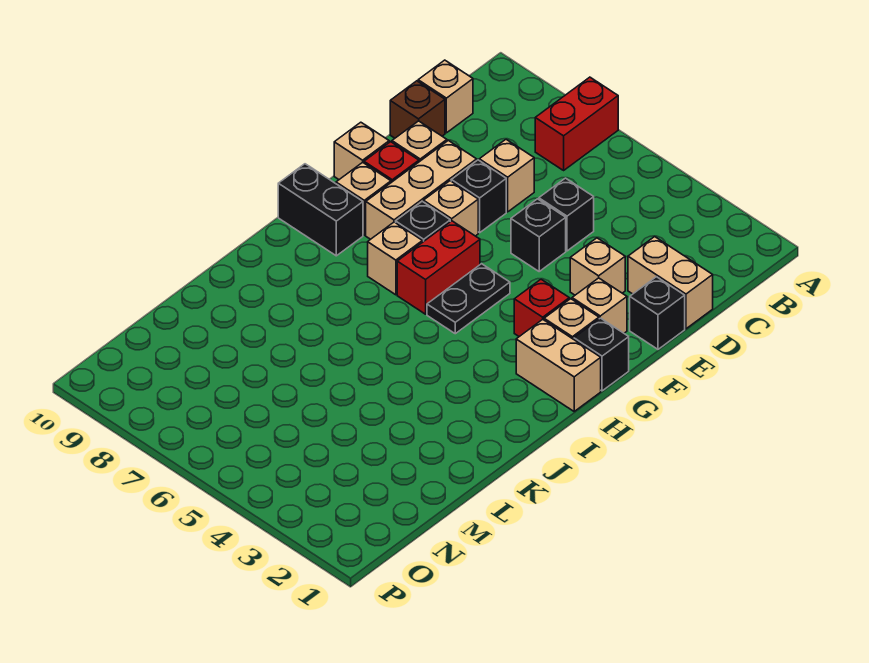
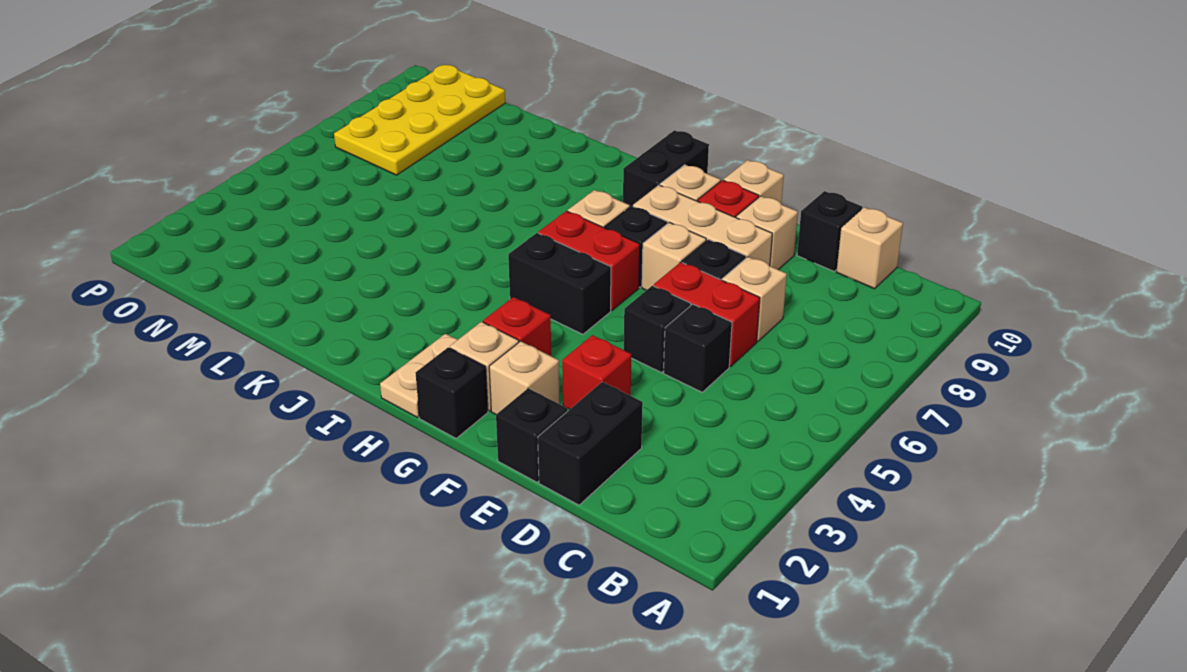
red 1x2 brick [535,77,618,170] -> red 1x2 brick moved to [654,262,760,367]
tan 1x2 brick [628,237,713,329] -> black 1x2 brick [538,382,643,505]
brown 1x1 brick [390,81,445,138] -> black 1x1 brick [797,191,862,271]
tan 1x1 brick [570,238,625,295] -> red 1x1 brick [562,335,631,409]
black 1x2 plate [427,264,510,334] -> black 1x2 brick [508,233,611,334]
tan 1x2 brick [516,319,601,411] -> tan 1x2 plate [380,334,458,417]
none -> yellow 2x4 plate [334,65,505,175]

